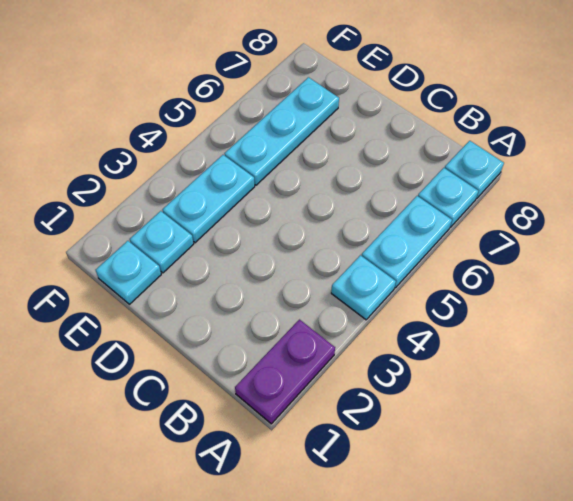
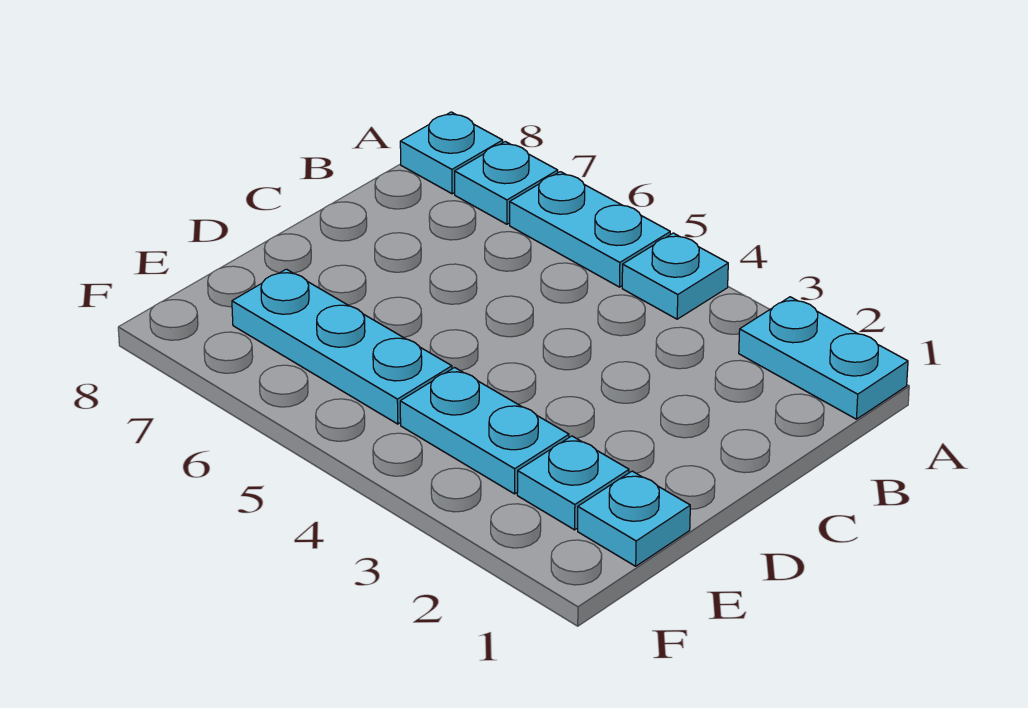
purple 1x2 plate [235,320,335,424] -> cyan 1x2 plate [739,297,908,419]

